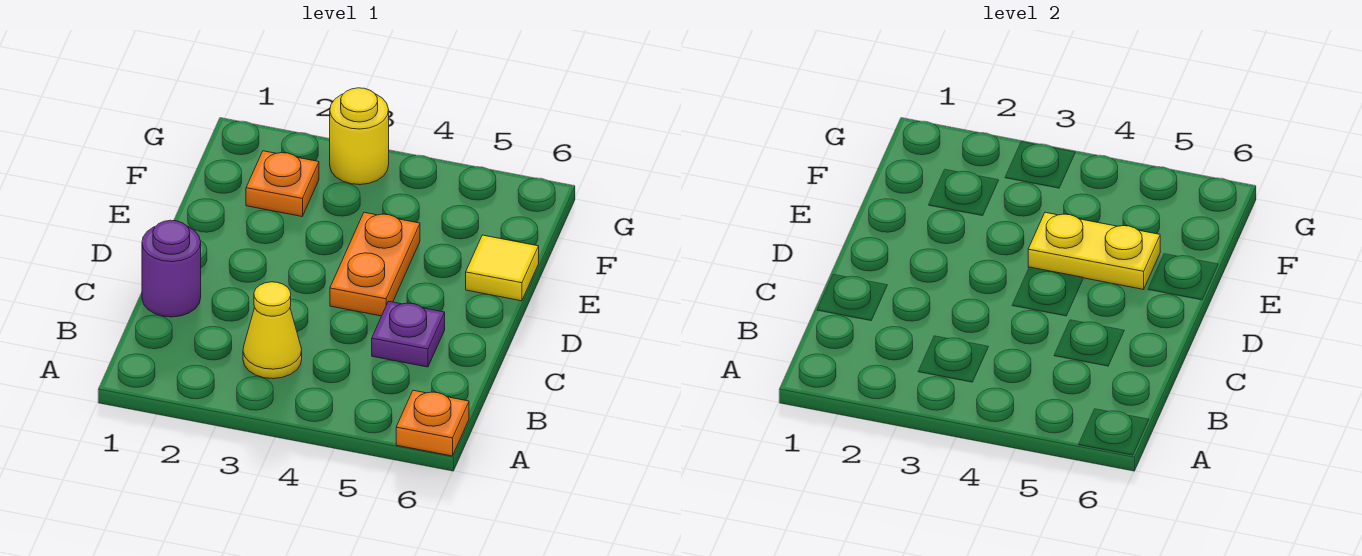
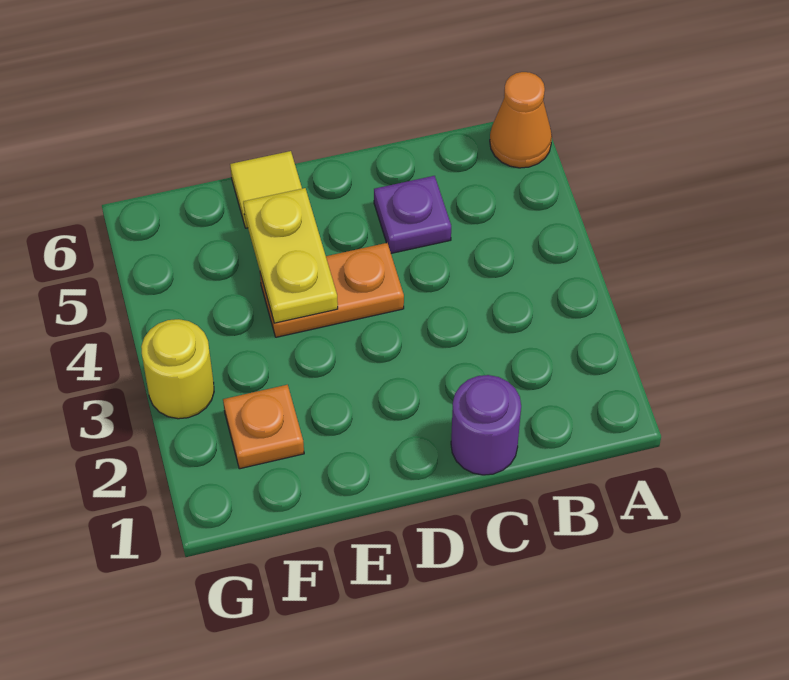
orange 1x1 plate [396,390,469,456] -> orange 1x1 cone [490,72,552,168]
yellow 1x1 cone [243,282,302,379] -> none

